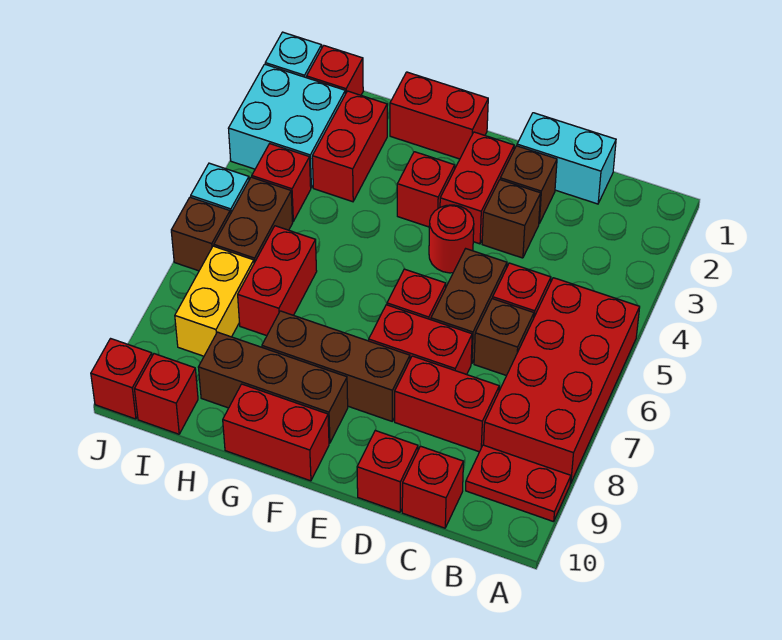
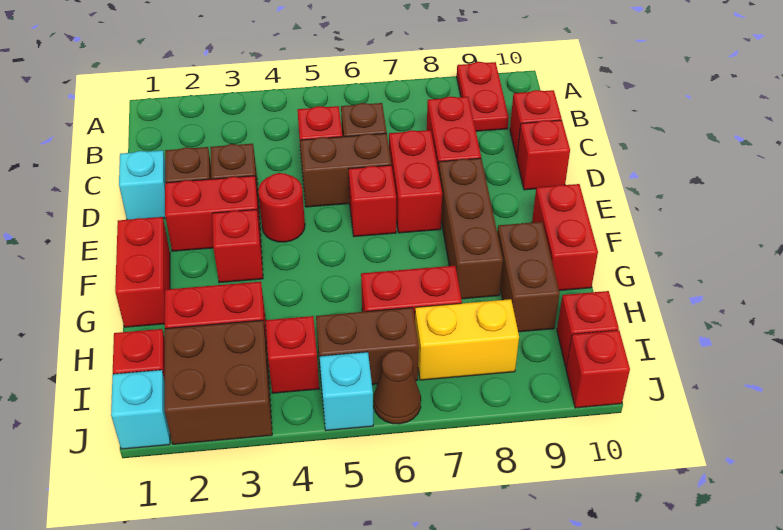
red 2x4 brick [484,278,640,483] -> none
cyan 1x2 brick [517,113,616,204] -> cyan 1x1 brick [119,150,166,220]
brown 1x3 brick [198,332,348,443] -> brown 1x2 brick [497,222,560,332]
cyan 2x2 brick [228,64,345,188] -> brown 2x2 brick [165,320,272,444]
brown 1x1 brick [171,197,230,271] -> brown 1x1 cone [373,351,421,424]

